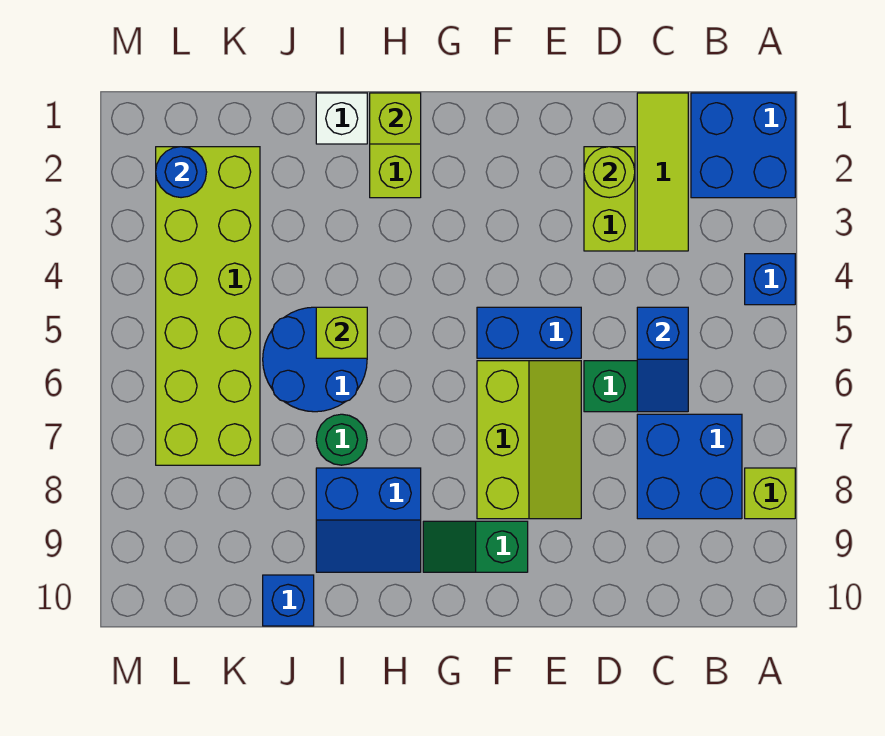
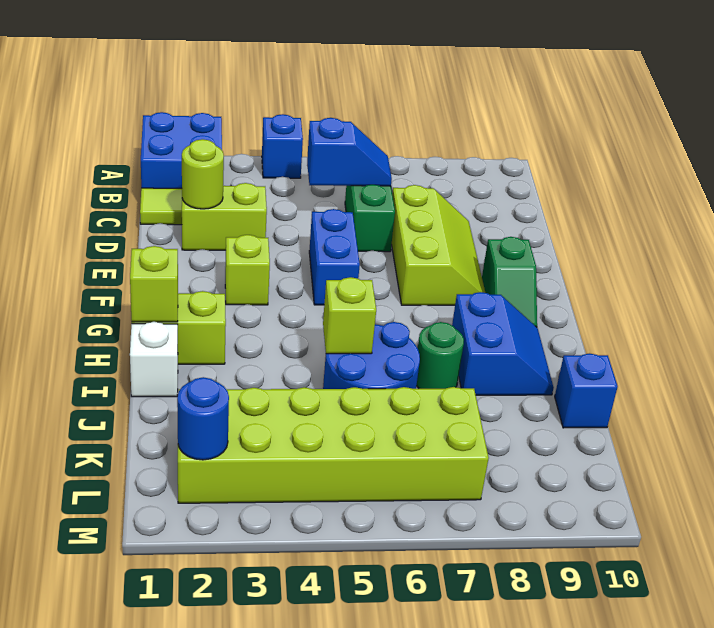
lime 1x1 brick [745,468,795,519] -> lime 1x1 brick moved to [225,235,270,305]
blue 2x2 brick [637,414,742,519] -> none
lime 2x3 slope [477,361,581,519] -> lime 2x3 slope turned to [392,185,485,305]

